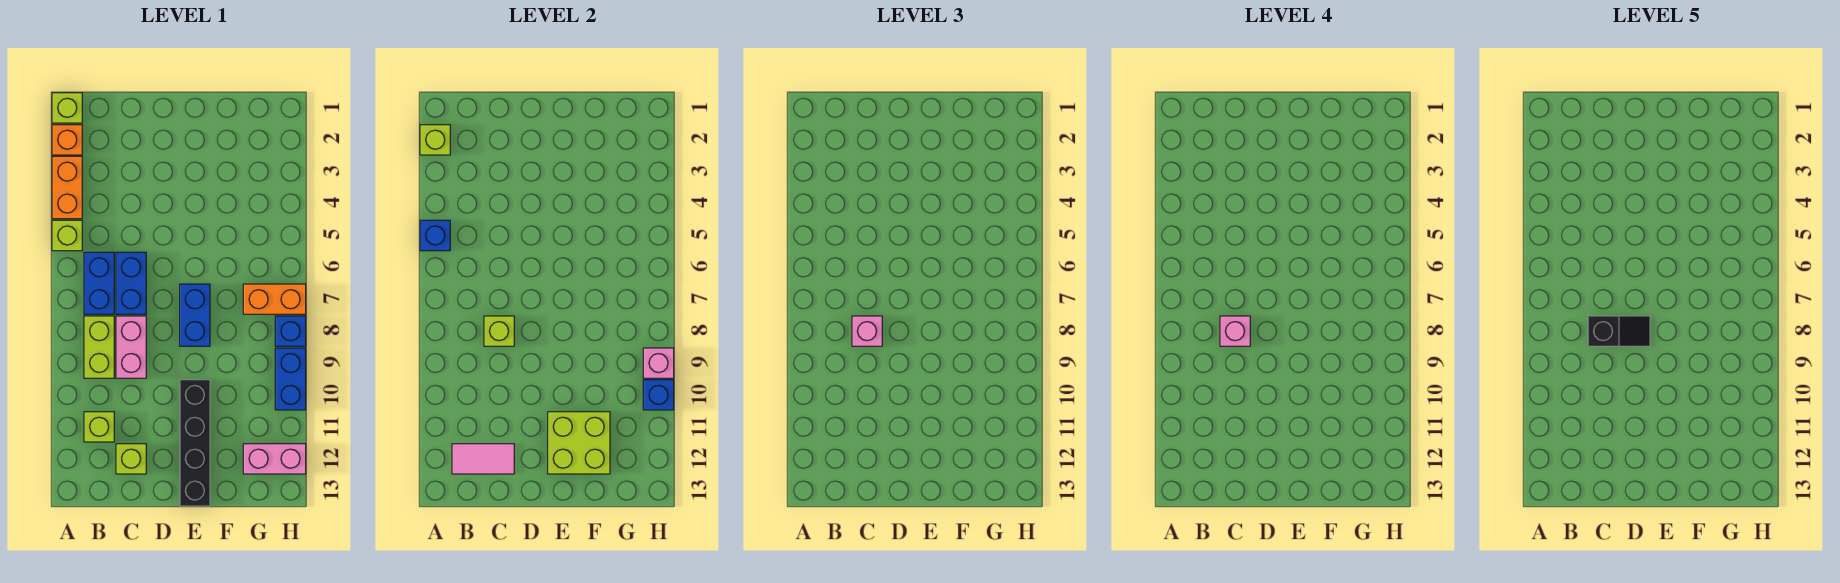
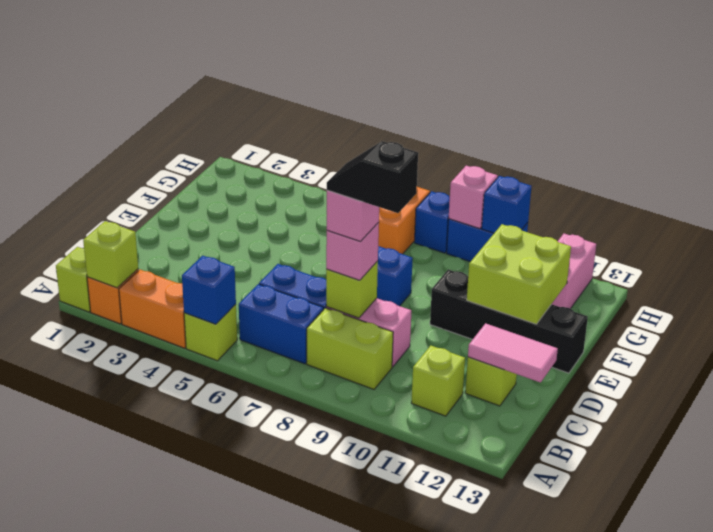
pink 1x2 tile [452,444,514,474] -> pink 1x2 tile turned to [468,323,558,382]
black 1x2 slope [1588,316,1650,346] -> black 1x2 slope turned to [327,141,418,213]

